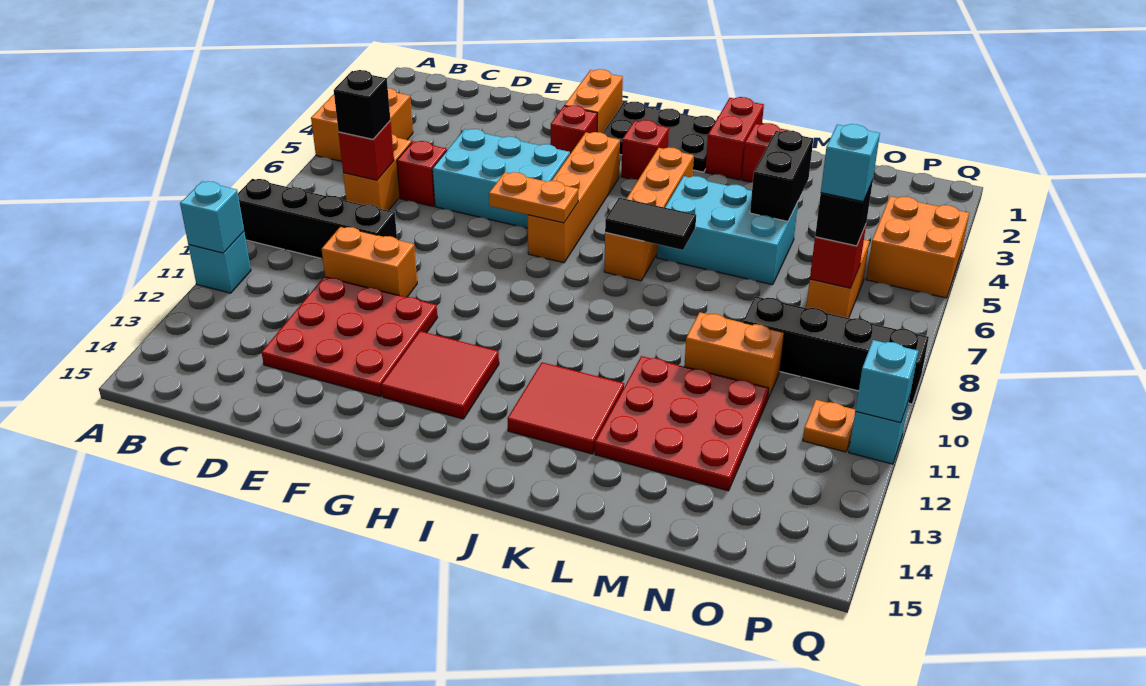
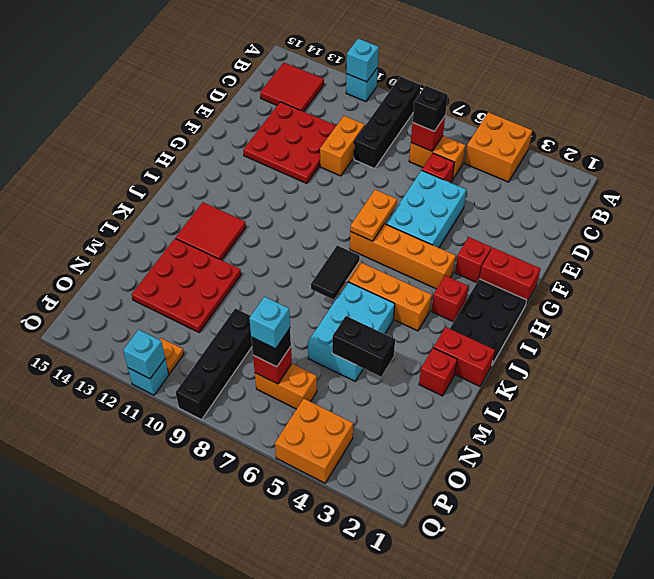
orange 1x2 brick [564,69,623,133] -> red 1x2 brick [480,248,540,303]
red 2x2 tile [382,331,499,419] -> red 2x2 tile moved to [260,63,324,112]
orange 1x2 brick [684,312,784,398] -> none

